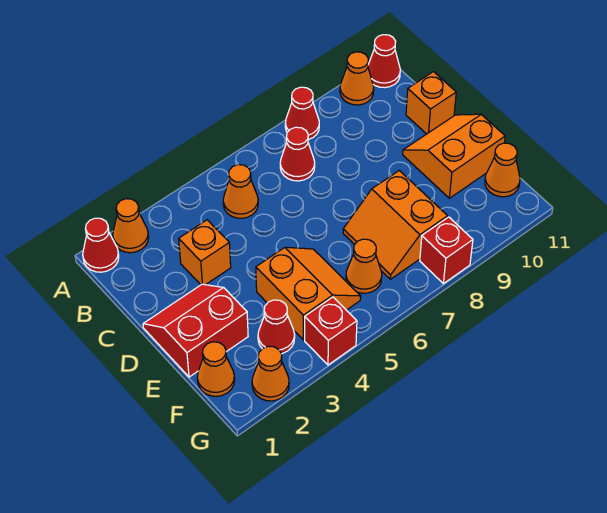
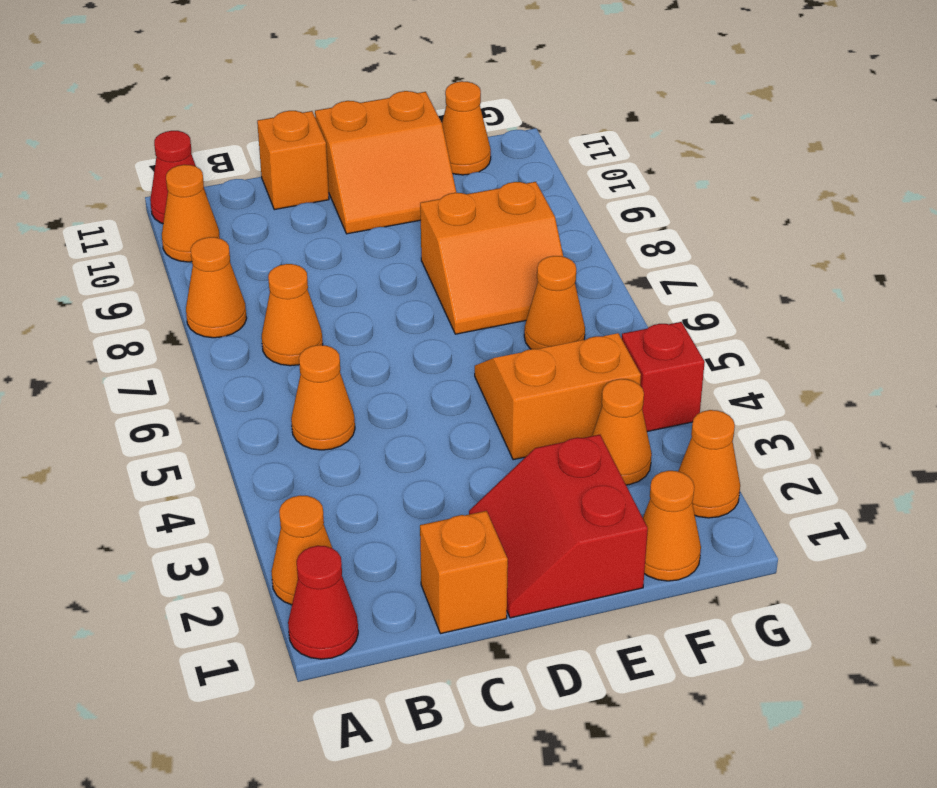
red 1x1 cone [285,87,319,140] -> orange 1x1 cone [186,237,247,338]
red 1x1 cone [280,127,315,181] -> orange 1x1 cone [262,264,323,366]
orange 1x1 brick [179,220,231,285] -> orange 1x1 brick moved to [420,511,508,634]
orange 2x2 slope [403,114,505,198] -> orange 2x2 slope turned to [315,91,456,234]
red 1x1 cone [258,300,295,354] -> orange 1x1 cone [592,379,652,485]
red 1x1 brick [420,217,473,284] -> none

